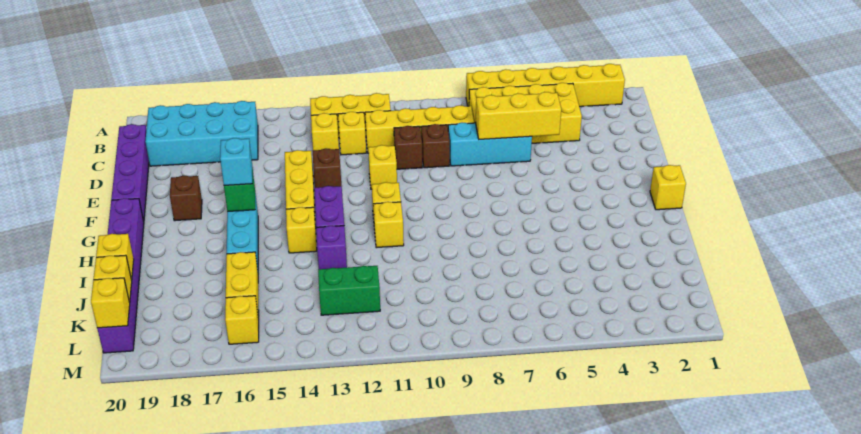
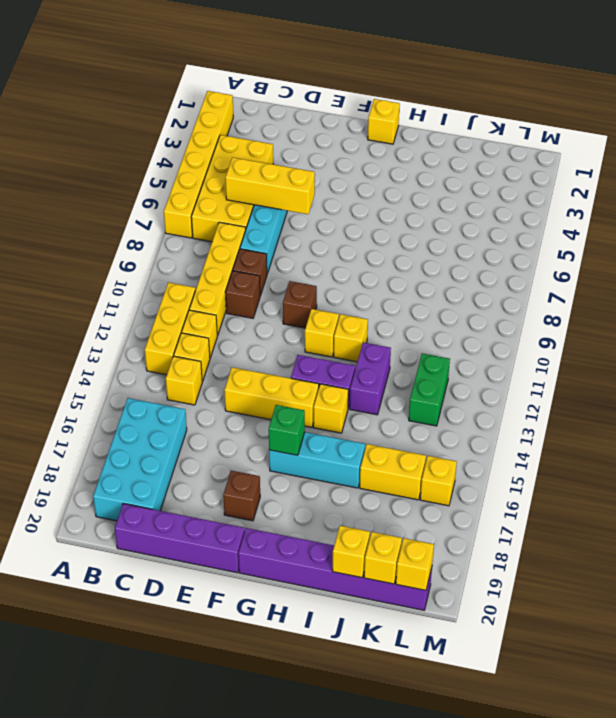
yellow 1x3 brick [475,92,561,139] -> yellow 1x3 brick turned to [225,157,315,214]
yellow 1x1 brick [368,145,397,189] -> yellow 1x1 brick moved to [166,356,202,405]
brown 1x1 brick [313,148,341,188] -> brown 1x1 brick moved to [283,281,317,328]
cyan 1x1 brick [220,138,252,185] -> none
purple 1x1 brick [316,226,347,269] -> purple 1x2 brick [350,343,391,415]

